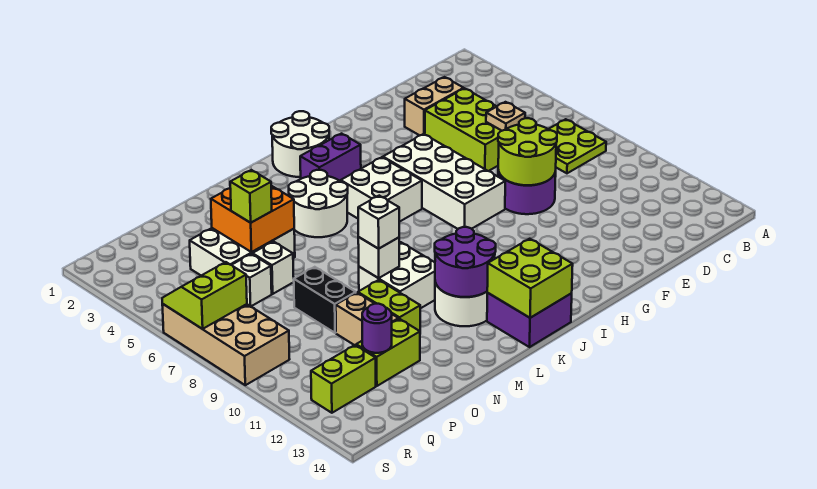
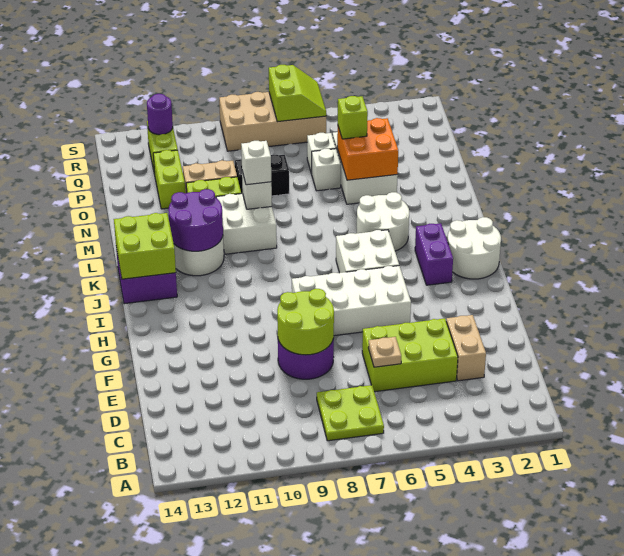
purple 1x1 round brick [362,304,392,353] -> purple 1x1 round brick moved to [147,94,173,135]

